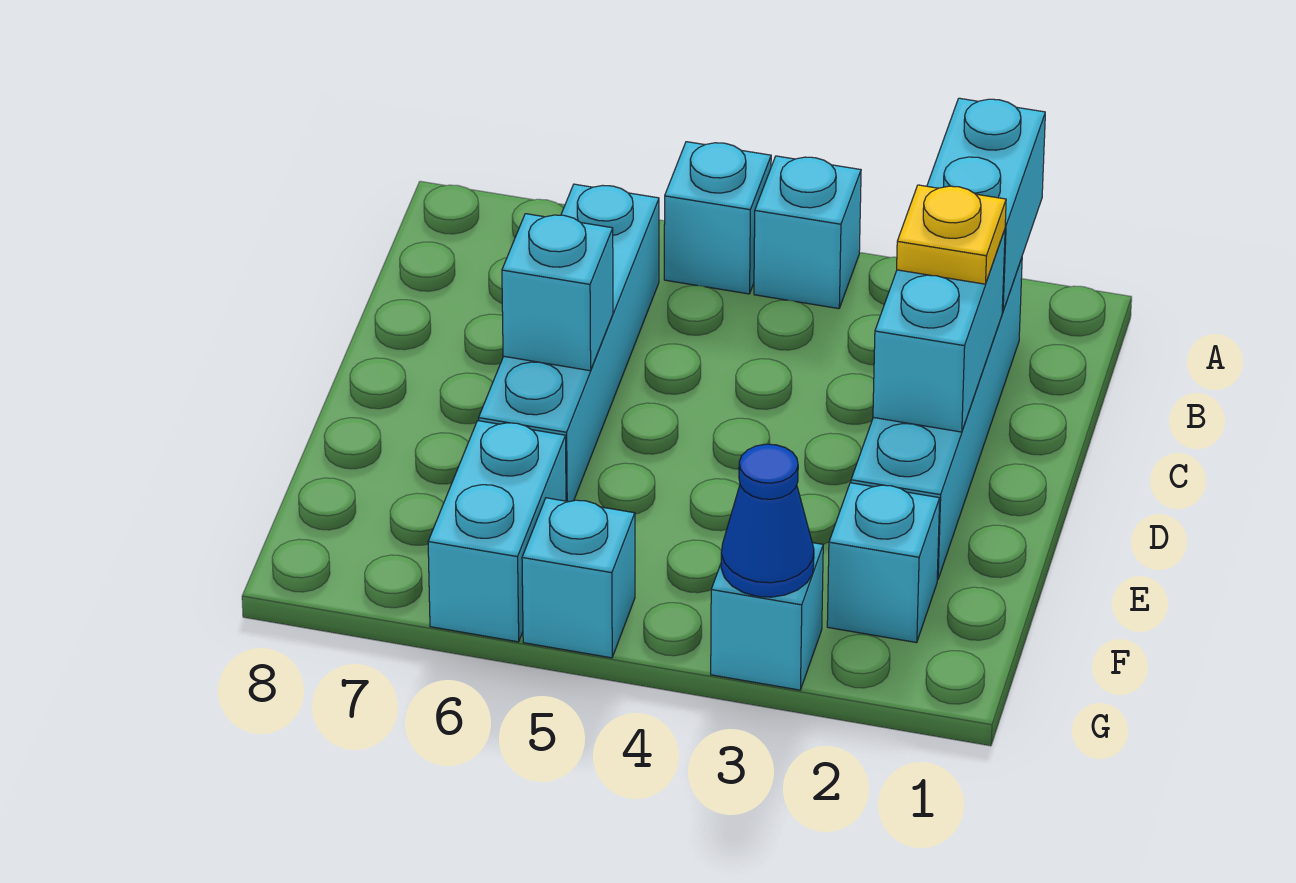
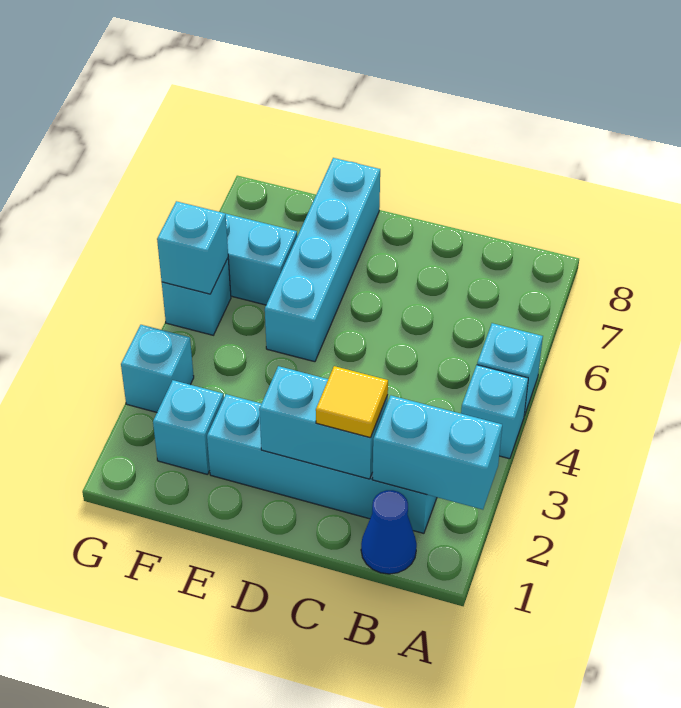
cyan 1x4 brick [479,184,659,502] -> cyan 1x4 brick turned to [265,158,380,362]
yellow 1x1 plate [897,185,1006,284] -> yellow 1x1 tile [316,366,388,438]
cyan 1x1 brick [502,214,613,371] -> cyan 1x1 brick moved to [157,201,228,294]
blue 1x1 cone [721,444,814,597] -> blue 1x1 cone moved to [361,490,417,574]

